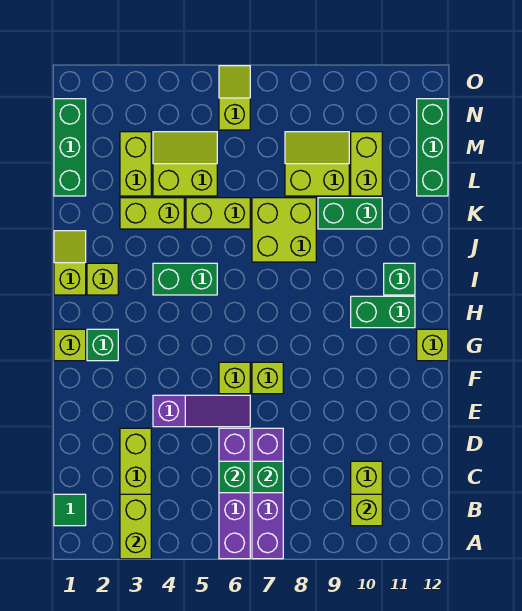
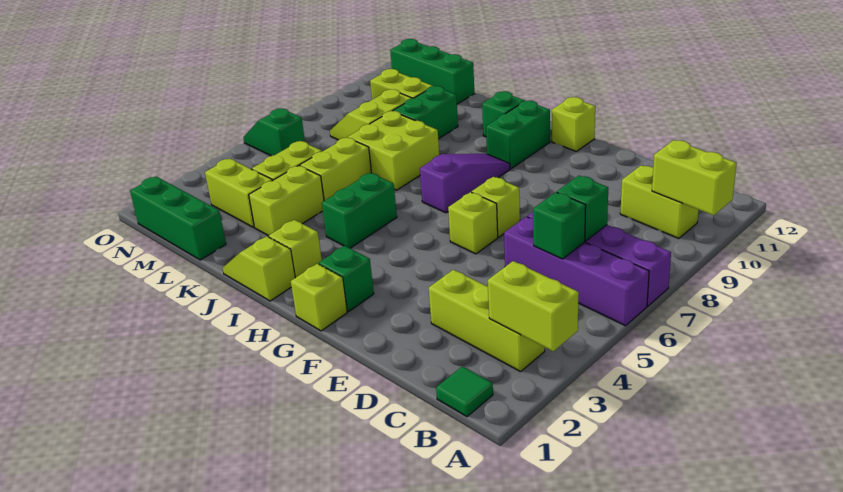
lime 1x1 brick [351,494,382,526] -> lime 1x2 brick [652,140,737,216]
purple 1x3 slope [153,395,250,427] -> purple 1x3 slope moved to [420,154,510,213]
lime 1x2 slope [219,66,250,130] -> green 1x2 slope [243,108,305,156]

